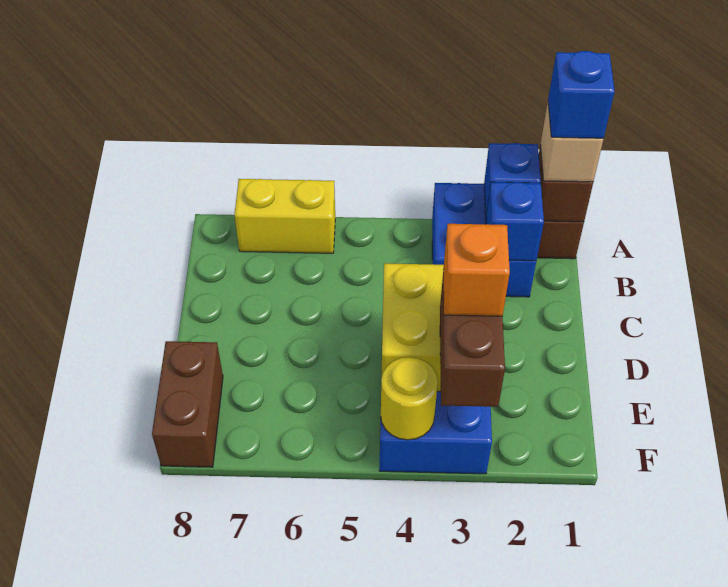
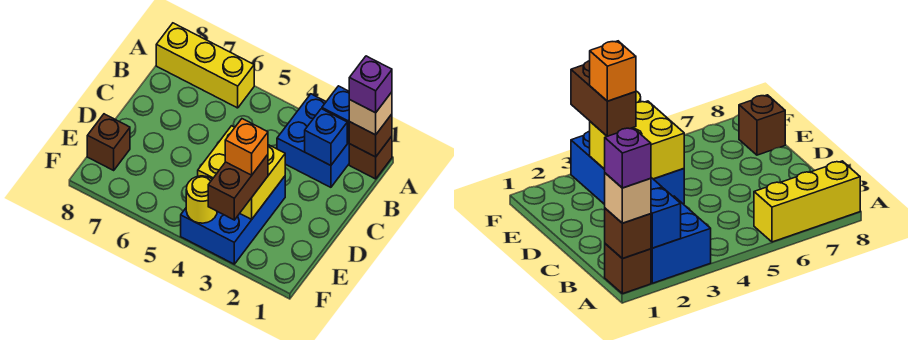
blue 1x1 brick [548,51,615,138] -> purple 1x1 brick [349,56,392,113]
yellow 1x2 brick [234,179,335,253] -> yellow 1x3 brick [156,23,254,108]
brown 1x2 brick [152,341,223,467] -> brown 1x1 brick [87,114,130,170]

